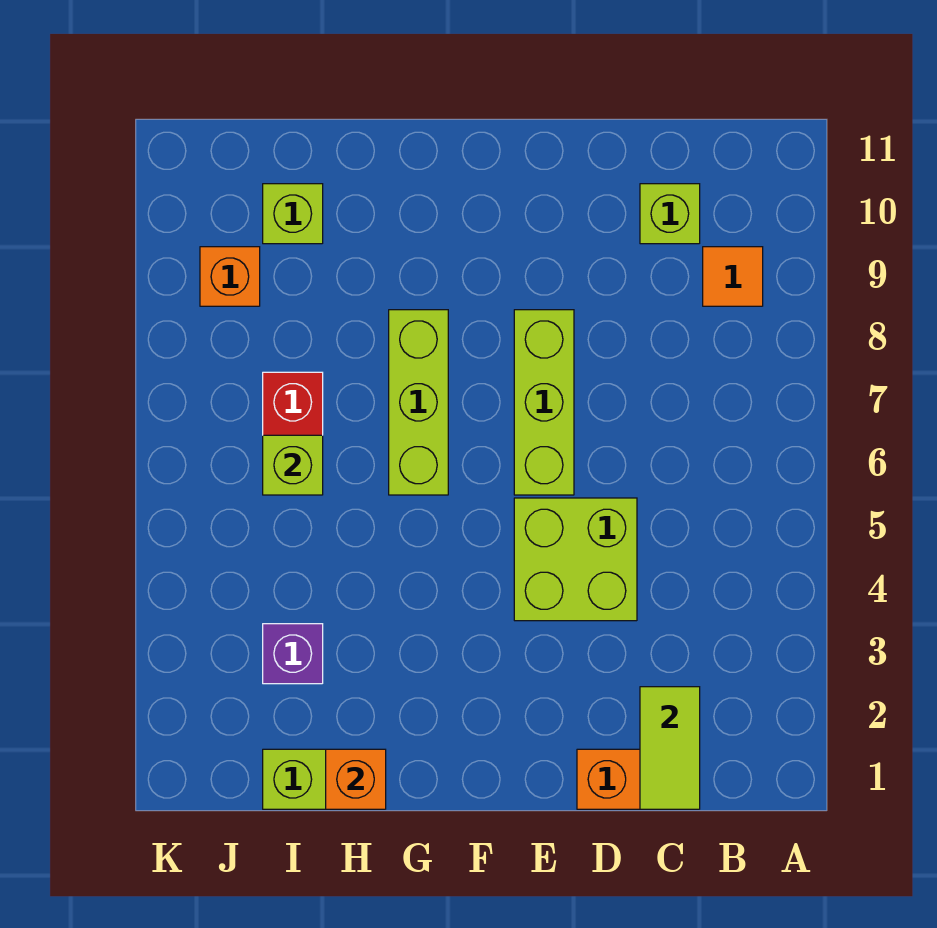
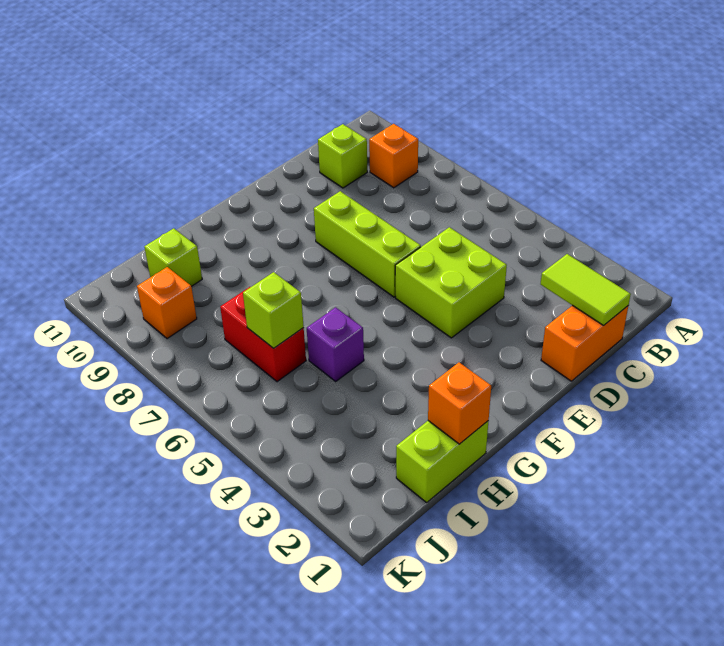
orange 1x1 tile [703,247,763,306] -> orange 1x1 brick [369,124,418,188]
lime 1x3 brick [389,310,448,495] -> none
purple 1x1 brick [263,624,323,684] -> purple 1x1 brick moved to [307,307,364,381]

